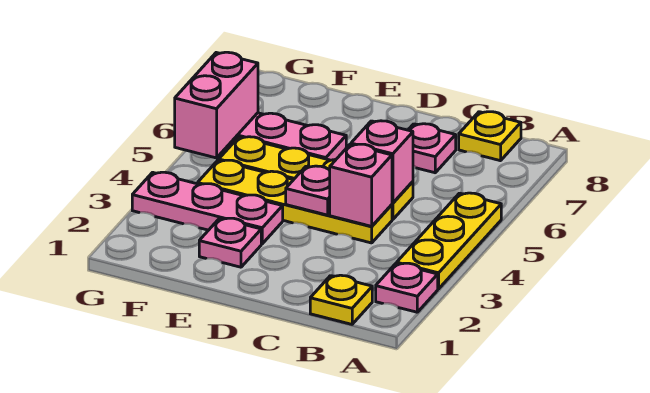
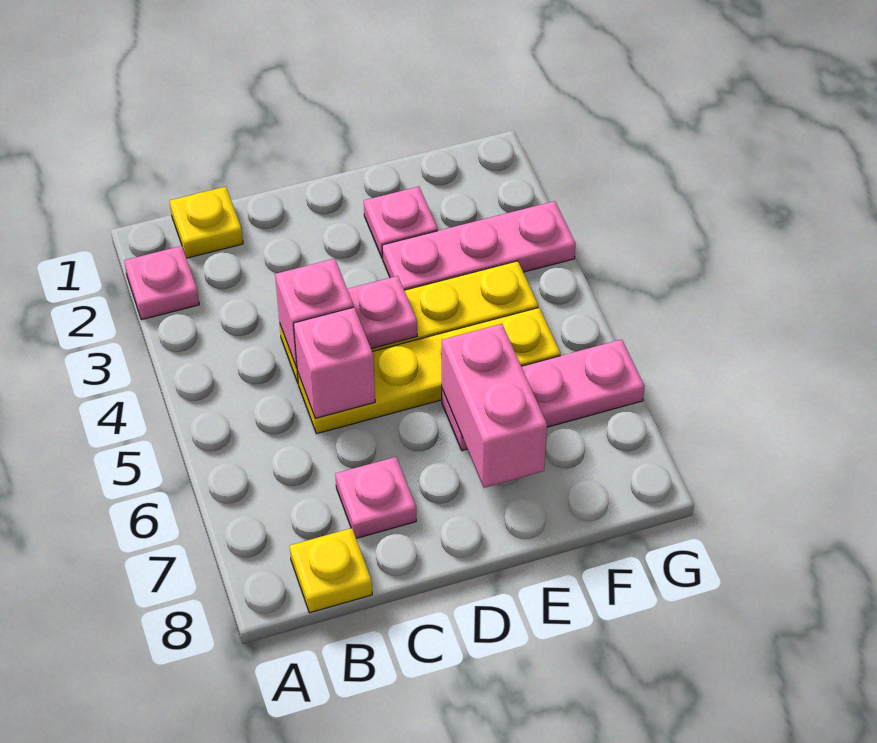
yellow 1x3 plate [397,193,501,289] -> none
pink 1x2 brick [175,52,258,158] -> pink 1x2 brick moved to [442,324,547,488]

